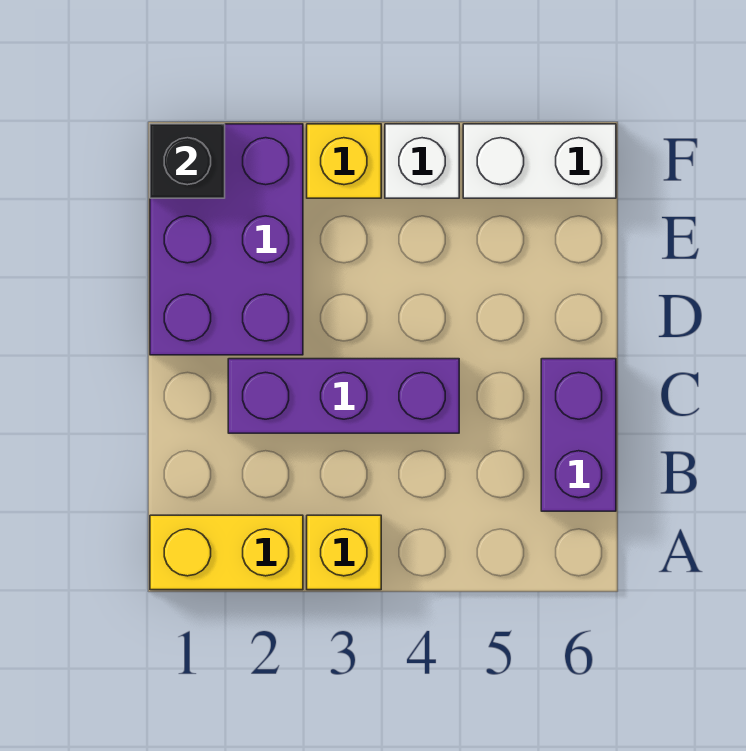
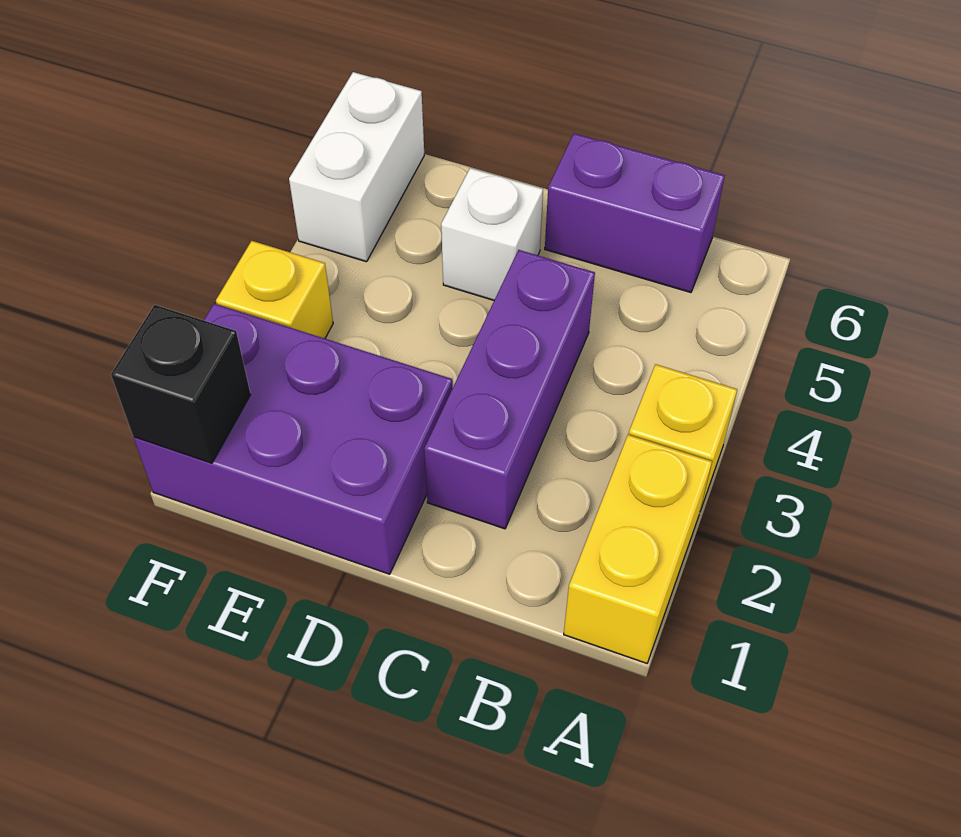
white 1x1 brick [385,124,459,198] -> white 1x1 brick moved to [441,168,543,300]

